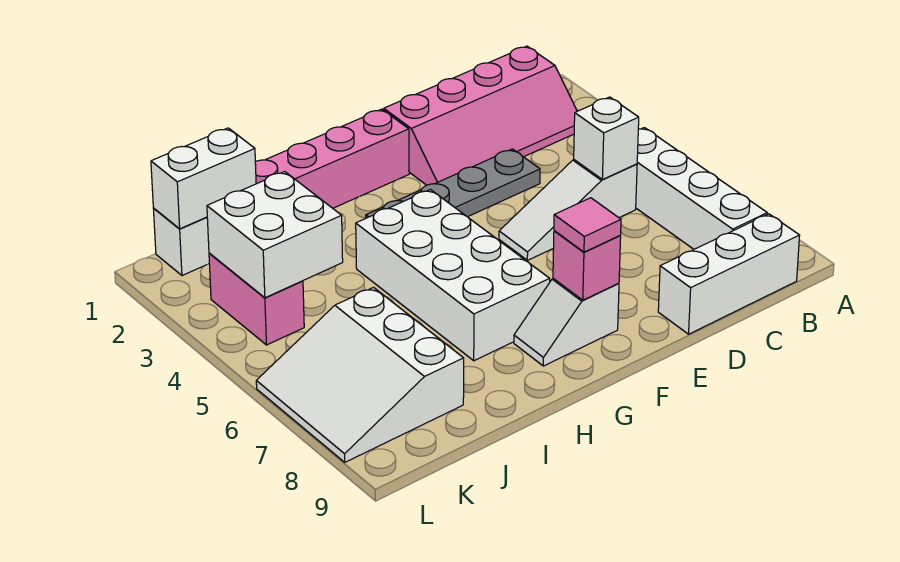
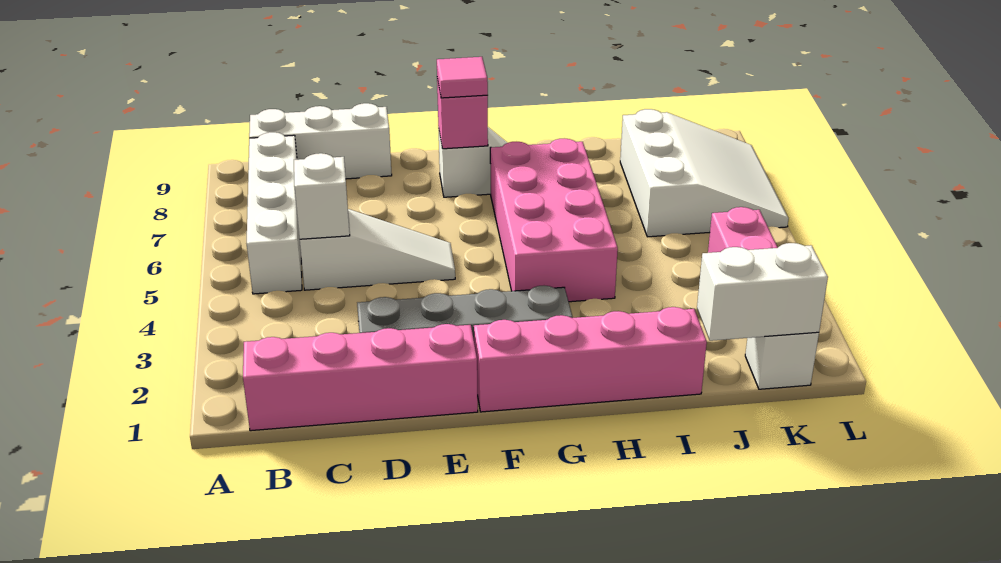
white 2x4 brick [356,190,550,361] -> pink 2x4 brick [490,138,618,302]
white 2x2 brick [207,172,343,298] -> none

